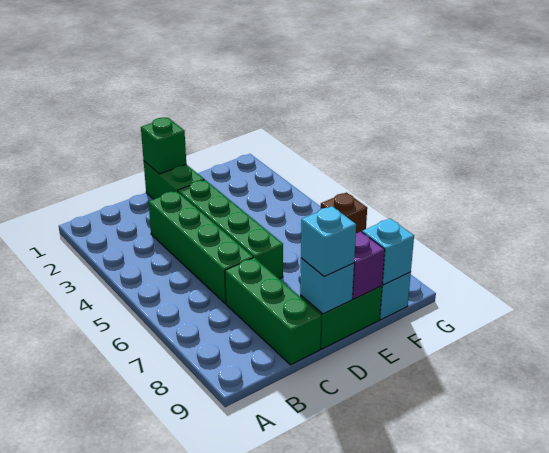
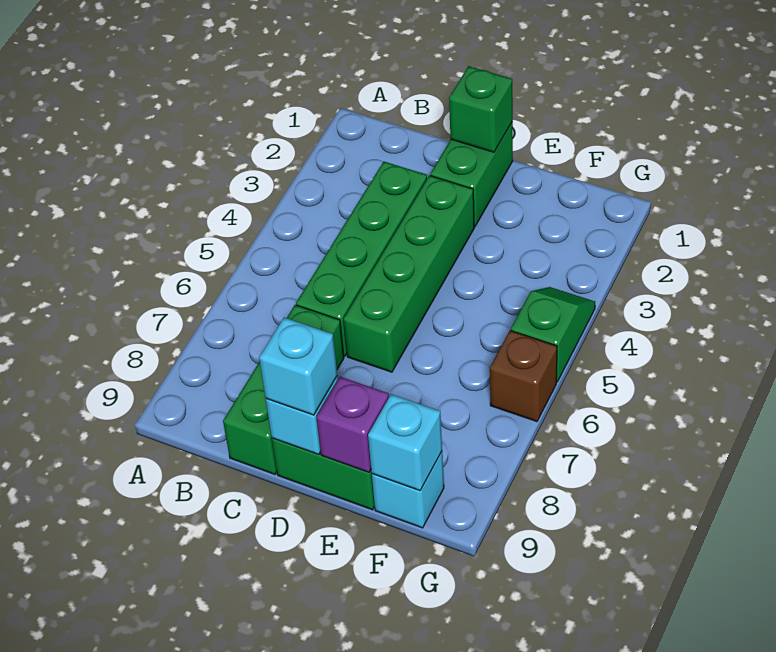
none -> green 1x2 slope [511,287,595,382]

